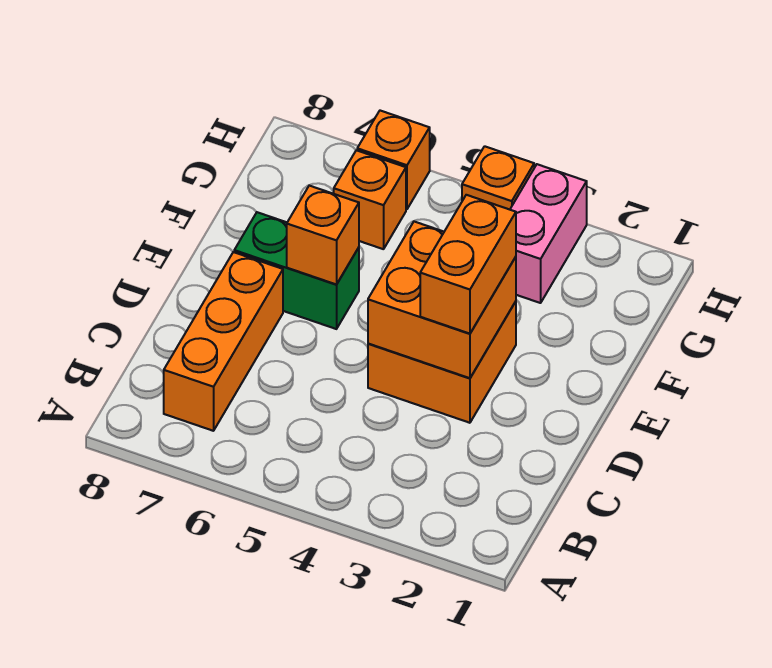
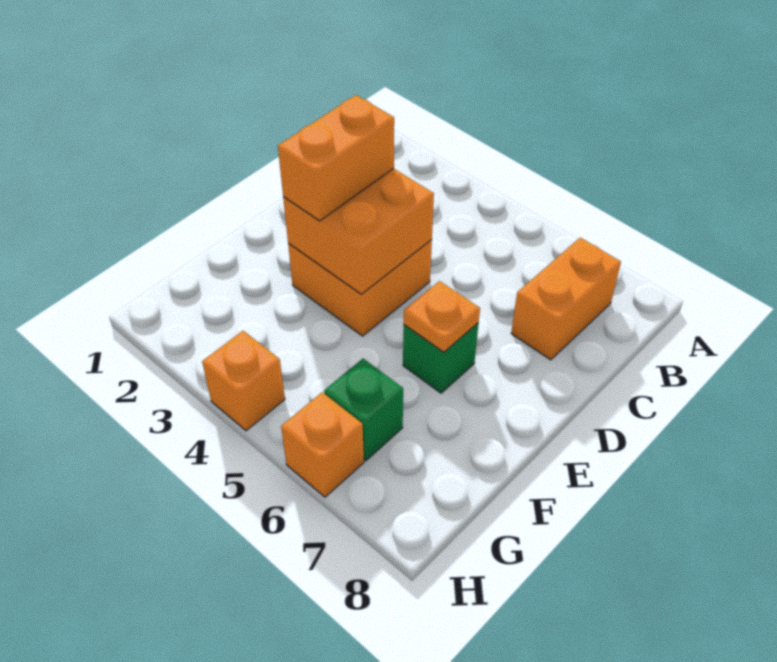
orange 1x3 brick [164,252,283,431] -> orange 1x2 brick [511,238,621,360]
green 1x2 brick [234,212,359,329] -> green 1x1 brick [403,323,479,393]
orange 1x1 brick [287,186,359,285] -> orange 1x1 plate [404,281,480,352]
pink 1x2 brick [510,164,587,303] -> none
orange 1x1 brick [334,150,406,249] -> green 1x1 brick [324,359,403,461]

